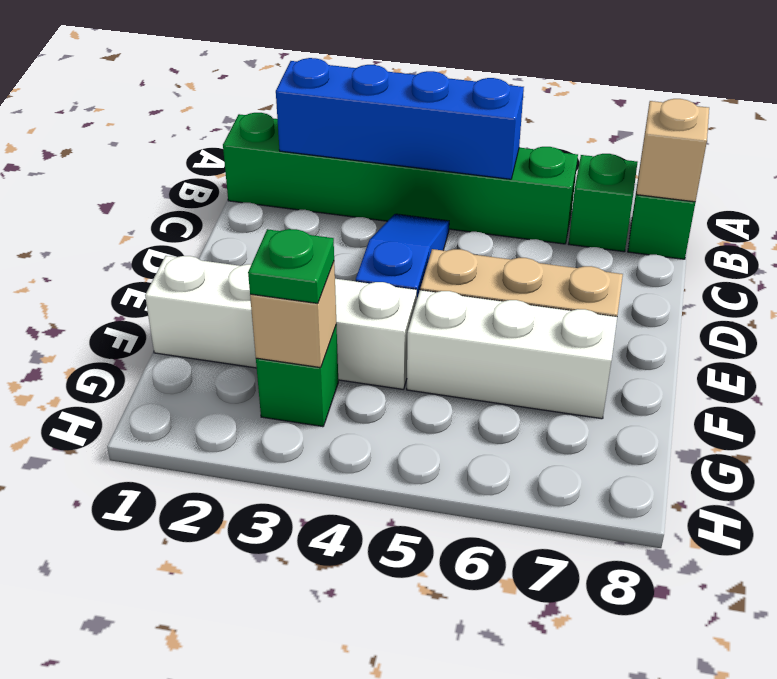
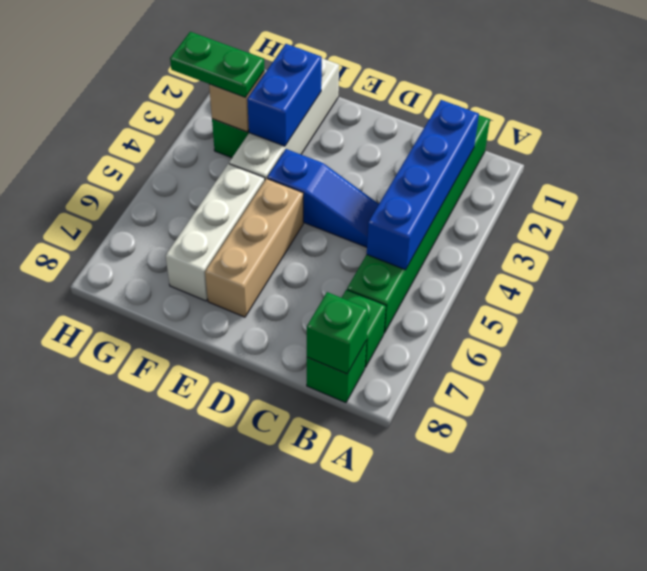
tan 1x1 brick [636,99,709,202] -> green 1x1 brick [307,292,368,374]
none -> blue 1x2 brick [247,44,322,146]
green 1x1 plate [248,229,334,303] -> green 1x2 plate [170,32,264,97]

